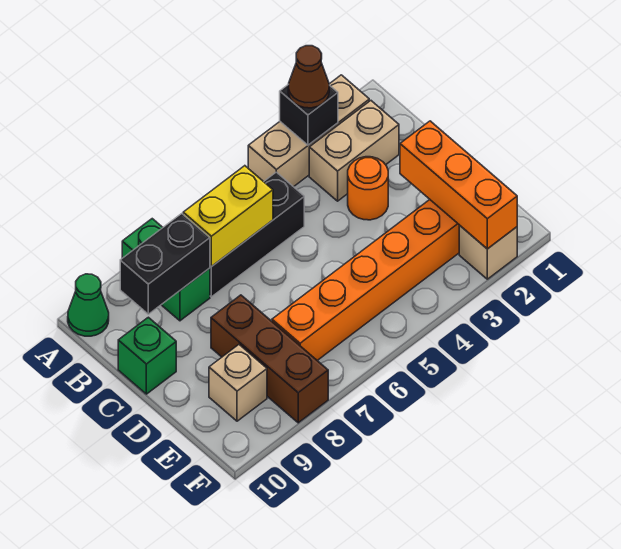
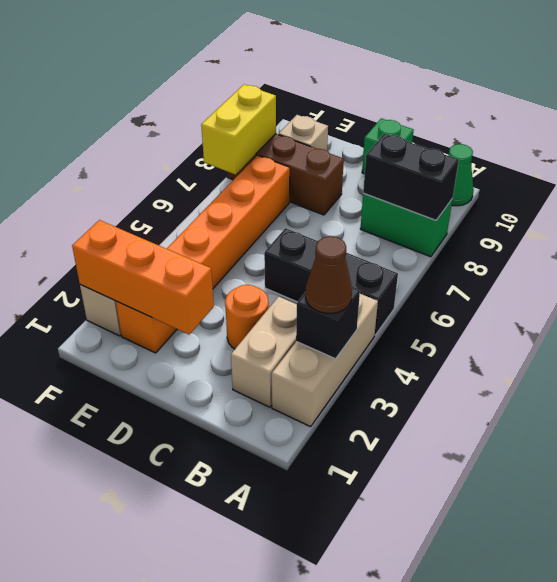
black 1x3 brick [210,172,304,297] -> black 1x3 brick turned to [264,228,398,335]
yellow 1x2 brick [183,166,273,267] -> yellow 1x2 brick moved to [201,85,276,175]
black 1x2 brick [120,214,210,314] -> black 1x2 brick turned to [363,134,459,220]

